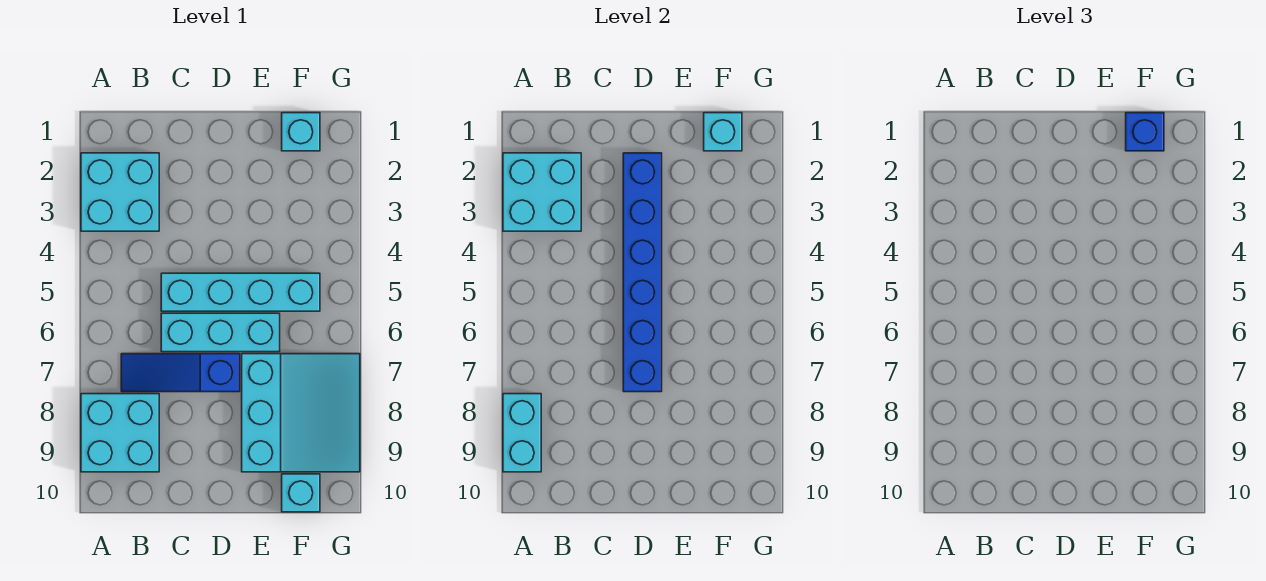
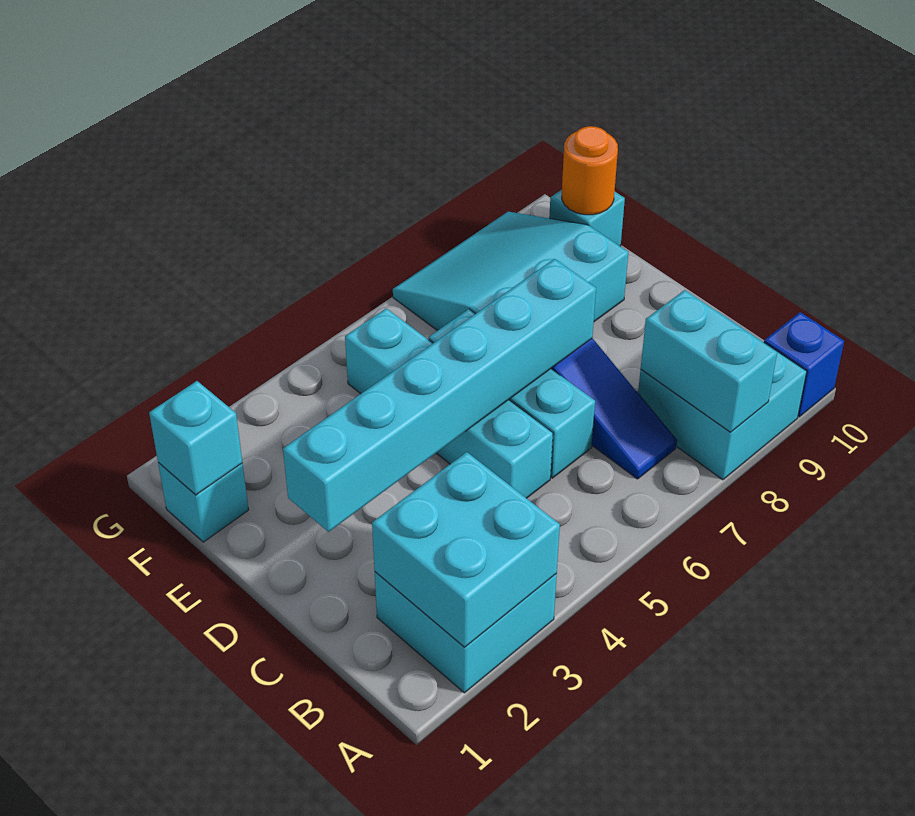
cyan 1x2 brick [503,394,541,472] -> cyan 1x2 brick turned to [641,290,777,432]
blue 1x6 brick [623,153,662,392] -> cyan 1x6 brick [283,259,596,532]
blue 1x1 brick [1126,113,1164,151] -> blue 1x1 brick moved to [764,312,844,417]
none -> orange 1x1 round brick [562,126,618,215]

